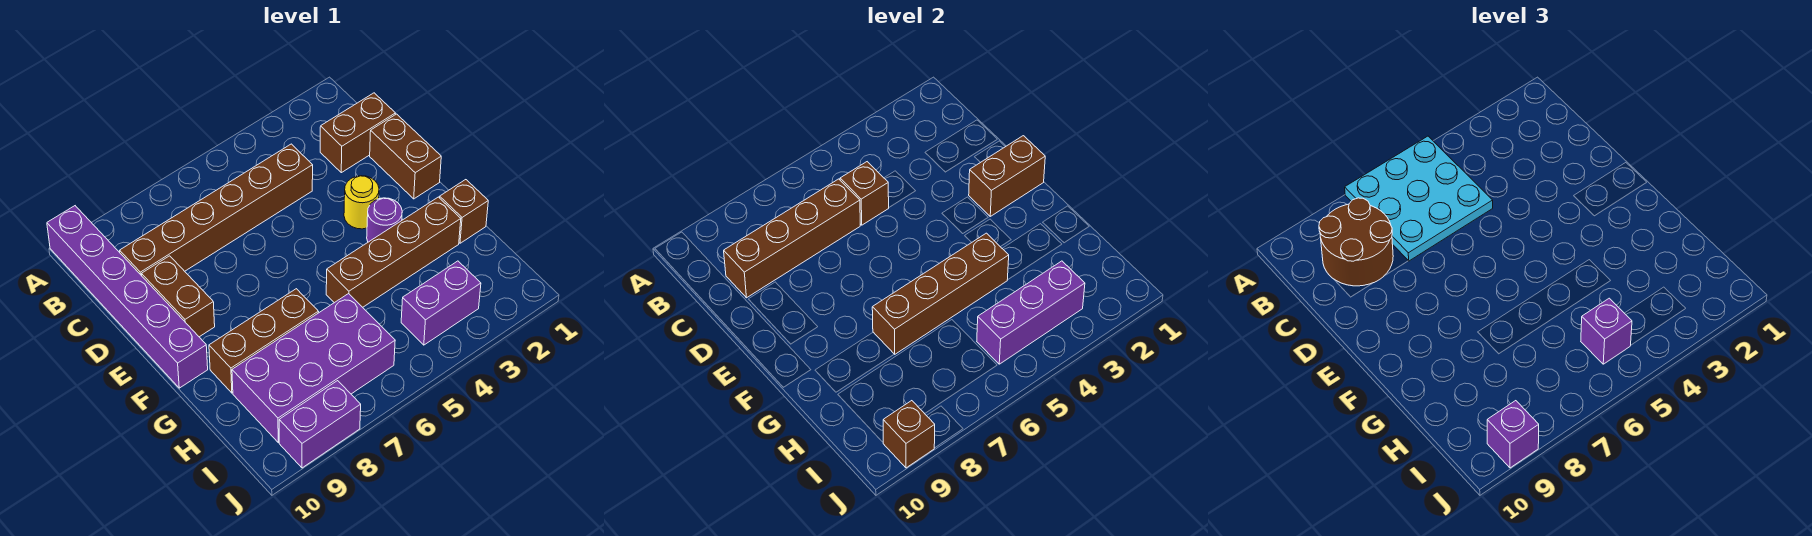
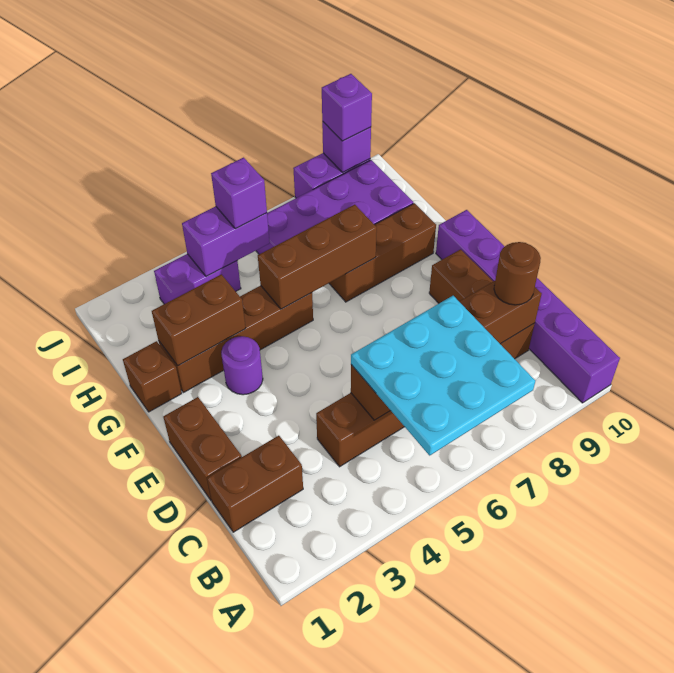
brown 2x2 round brick [1319,198,1393,286] -> brown 1x1 round brick [494,242,541,305]
brown 1x2 brick [969,136,1045,216] -> brown 1x2 brick moved to [152,274,246,366]
yellow 1x1 round brick [344,176,379,229] -> none
brown 1x4 brick [872,233,1009,354] -> brown 1x3 brick [258,205,377,309]
purple 1x3 brick [977,261,1085,364] -> purple 1x2 brick [182,206,270,277]
brown 1x1 brick [883,401,935,468] -> purple 1x1 brick [322,122,371,173]

